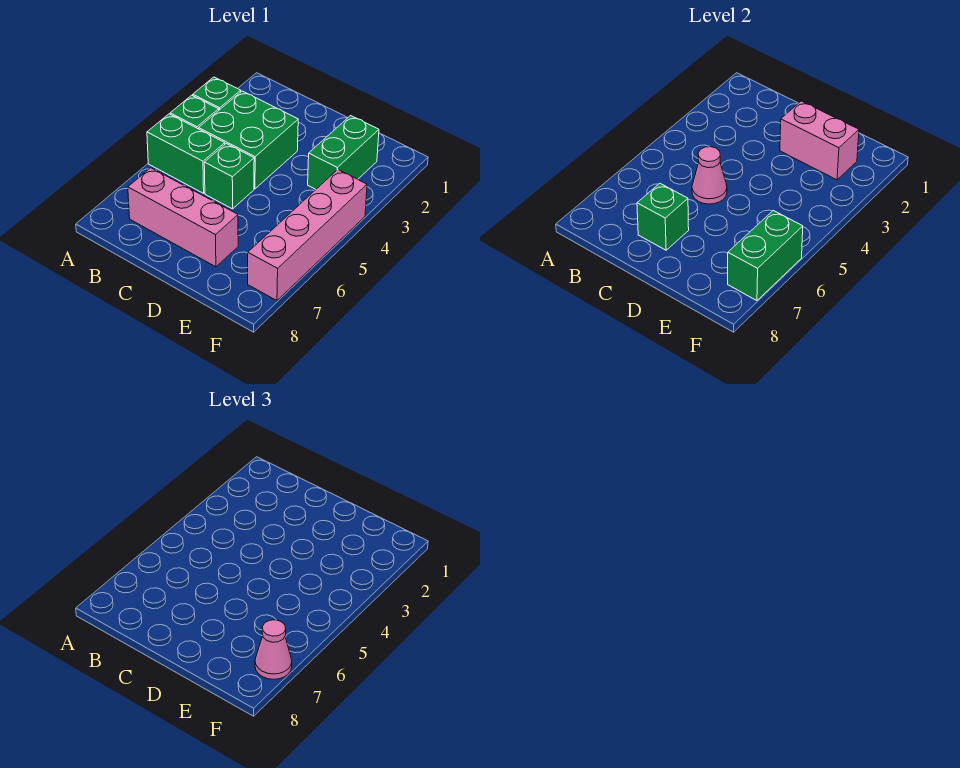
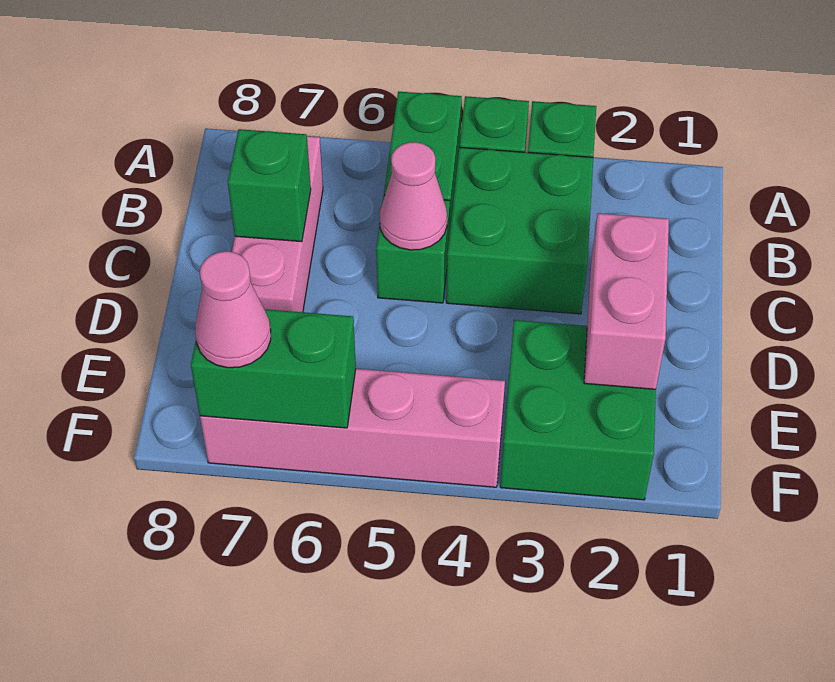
green 1x2 brick [308,116,379,189] -> green 2x2 brick [500,320,656,500]

